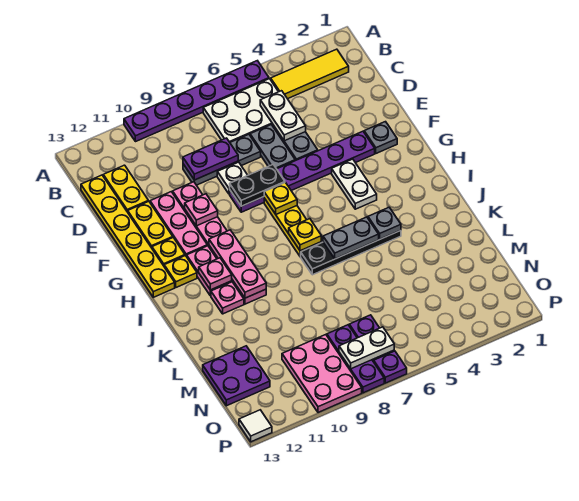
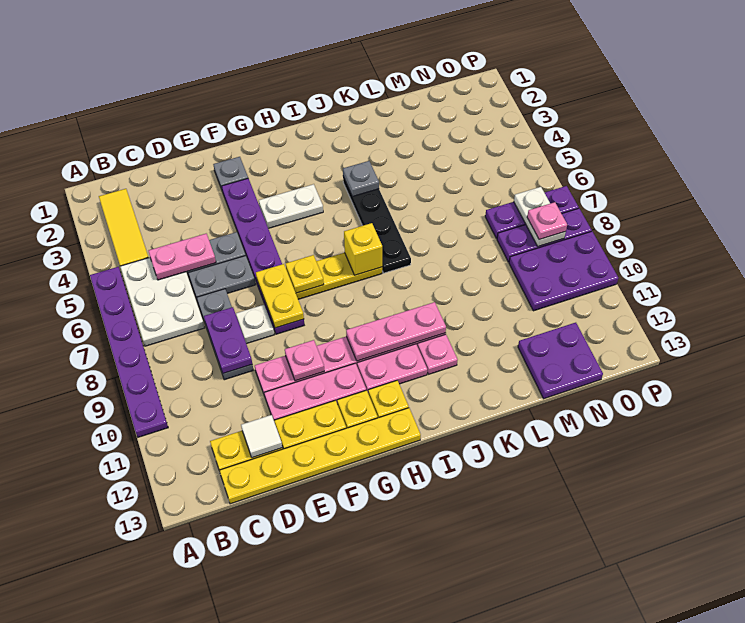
white 1x2 plate [260,91,306,141] -> pink 1x2 plate [149,234,216,280]
black 1x2 plate [230,165,285,206] -> yellow 1x2 plate [256,264,304,328]
yellow 1x1 plate [289,219,321,251] -> yellow 1x1 brick [344,223,382,275]
pink 1x1 plate [199,258,232,290] -> pink 1x1 plate moved to [527,202,567,240]
grey 1x2 plate [323,217,379,259] -> none
pink 2x3 plate [282,335,362,412] -> purple 2x3 plate [509,231,618,311]
white 1x1 tile [239,410,272,442] -> white 1x1 tile moved to [241,415,282,458]

